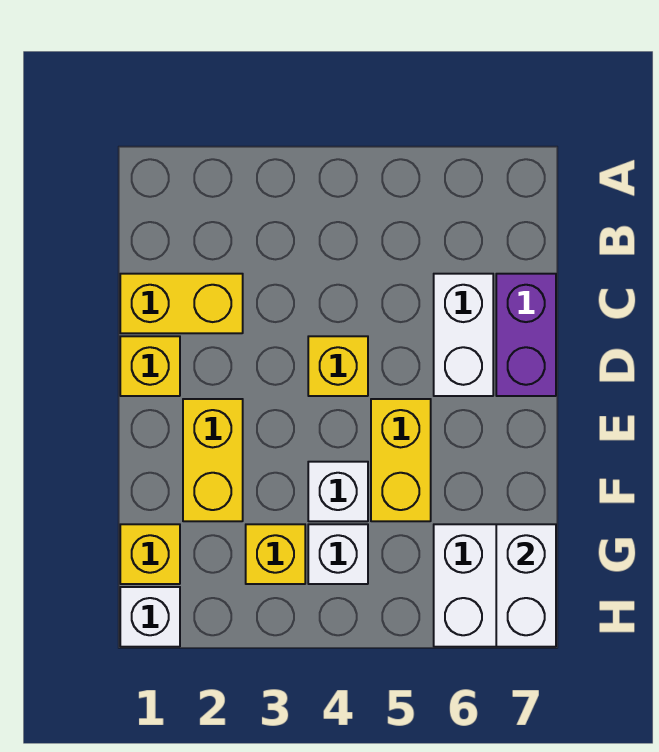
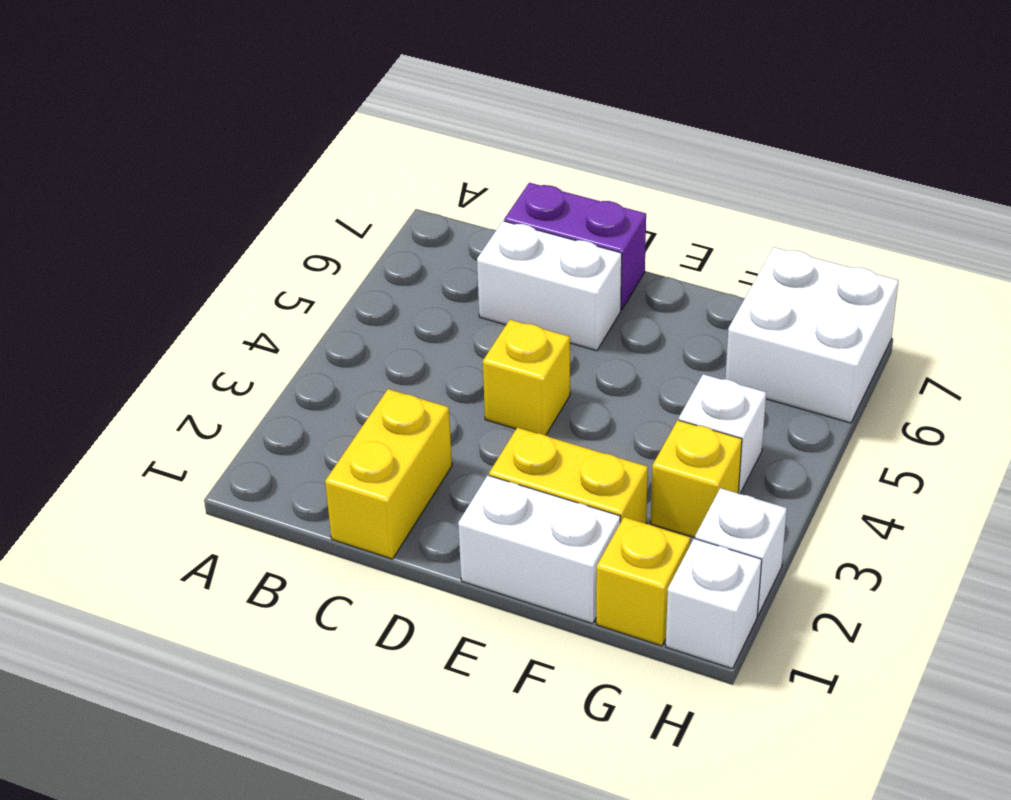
yellow 1x1 brick [120,336,180,396] -> none
yellow 1x2 brick [371,399,431,521] -> none
white 1x1 brick [308,462,368,521] -> white 1x1 brick moved to [695,488,787,615]
white 1x2 brick [496,524,556,647] -> white 1x2 brick moved to [458,475,620,624]

